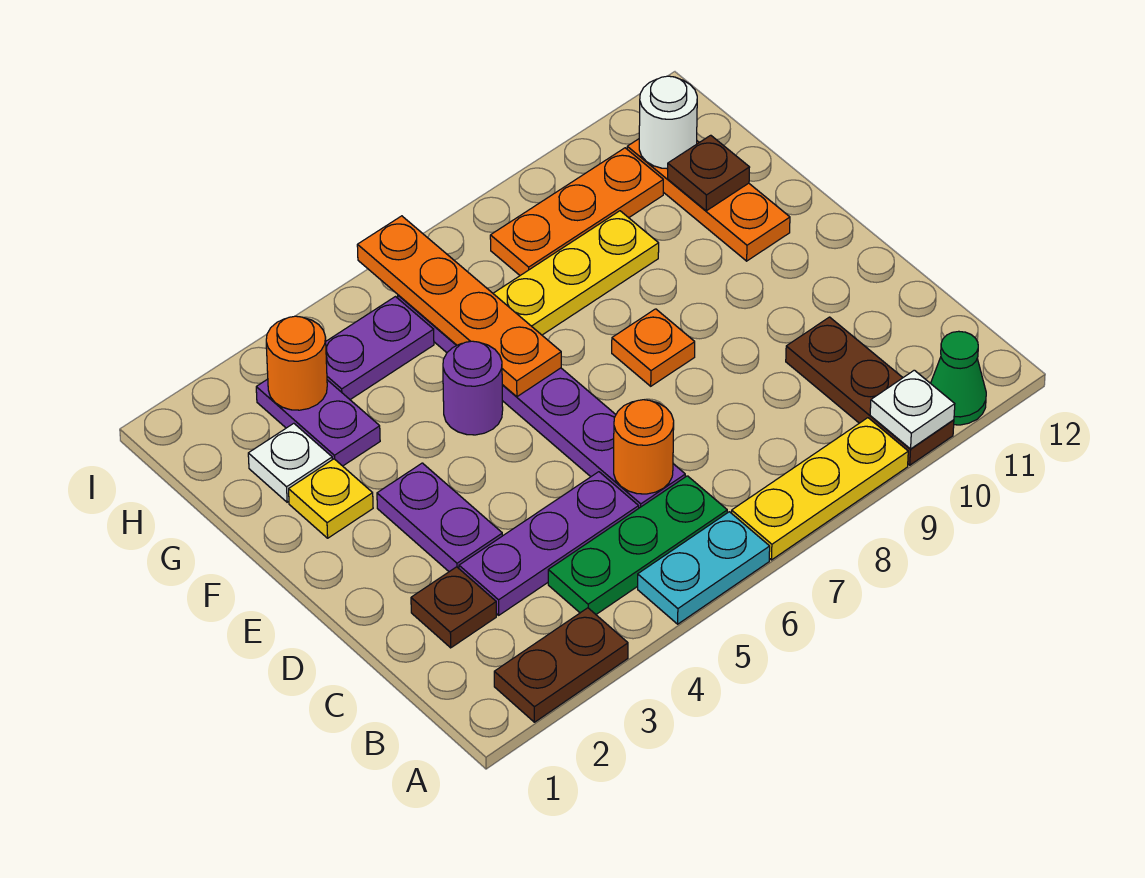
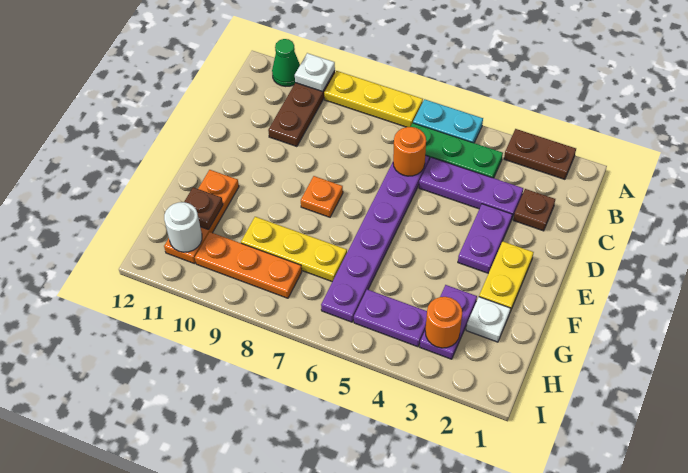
yellow 1x1 plate [289,459,373,538] -> yellow 1x2 plate [479,241,534,312]
purple 1x1 round brick [443,341,503,435] -> none
orange 1x4 plate [357,216,561,397] -> none

